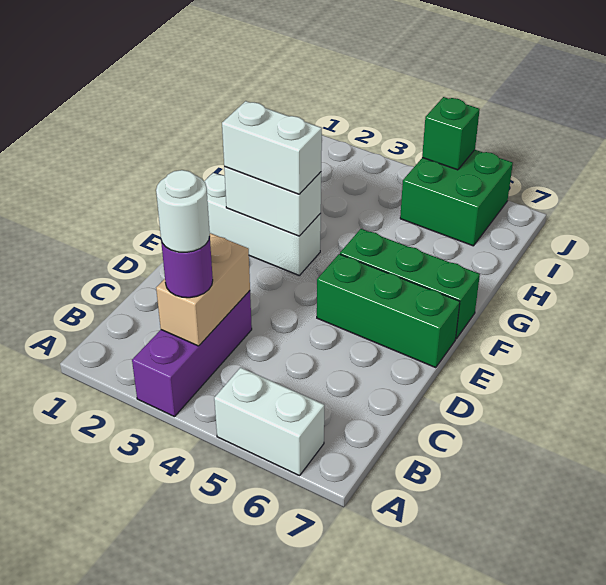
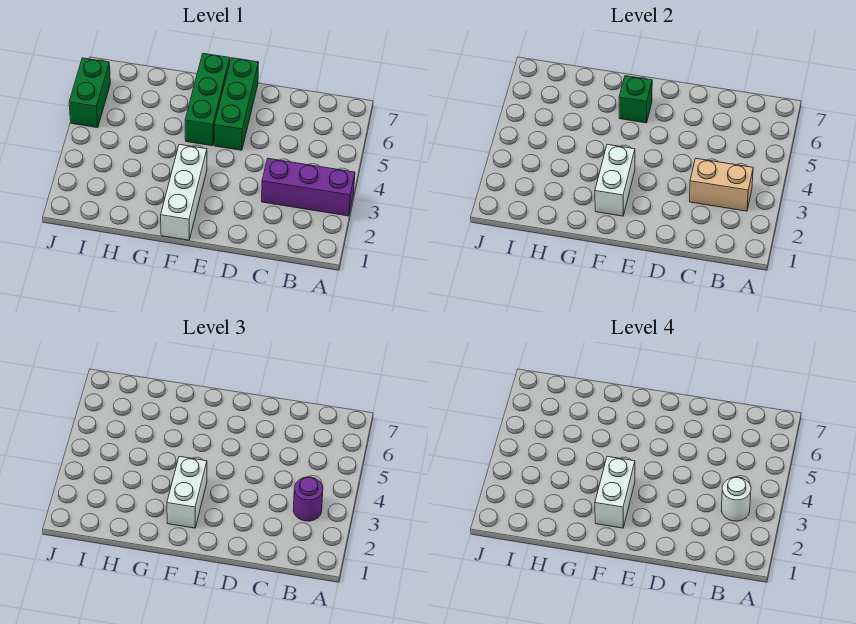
white 1x2 brick [214,367,325,476] -> white 1x2 brick moved to [595,456,635,528]
green 2x2 brick [400,150,513,246] -> green 1x2 brick [69,58,110,128]
green 1x1 brick [422,97,480,170] -> green 1x1 brick moved to [619,76,652,123]

